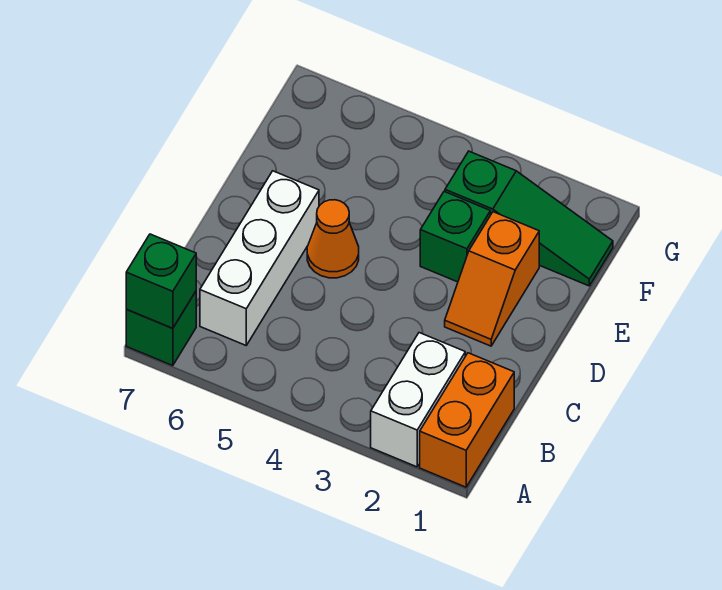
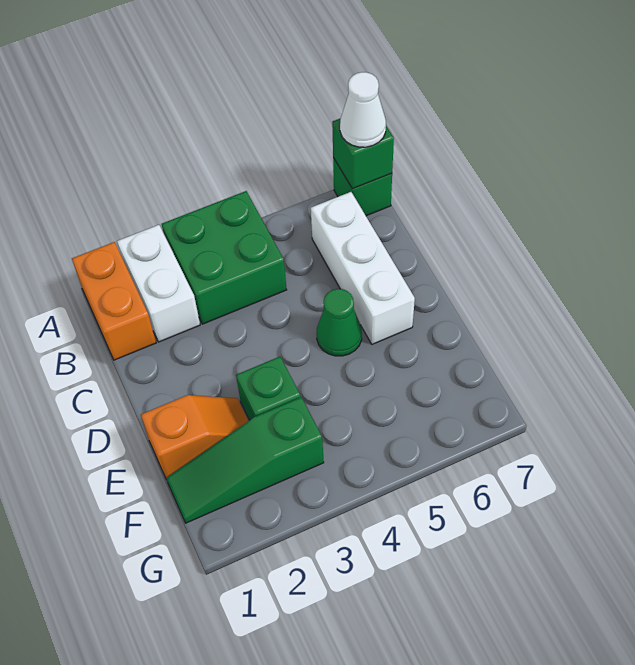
none -> green 2x2 brick [162,191,287,324]
none -> white 1x1 cone [340,72,386,147]
orange 1x2 slope [445,212,539,346] -> orange 1x2 slope turned to [141,395,249,480]
orange 1x1 cone [307,200,359,278] -> green 1x1 cone [316,289,362,356]

